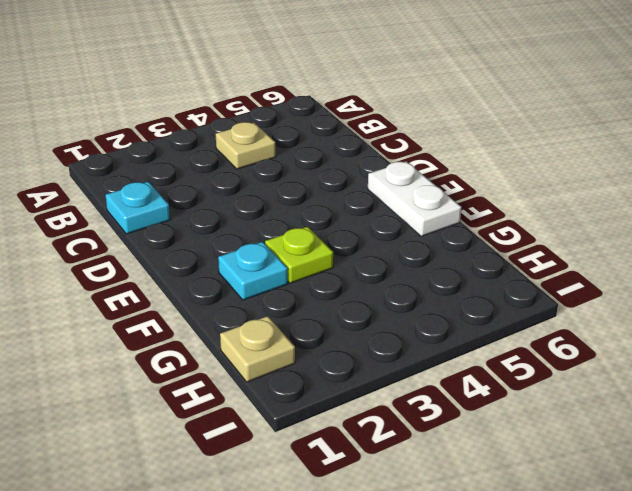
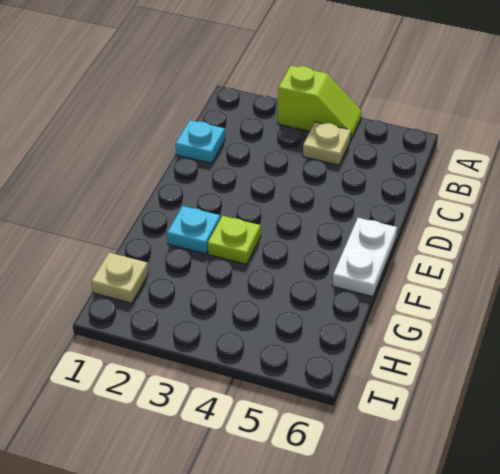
none -> lime 1x2 slope [278,66,362,141]

